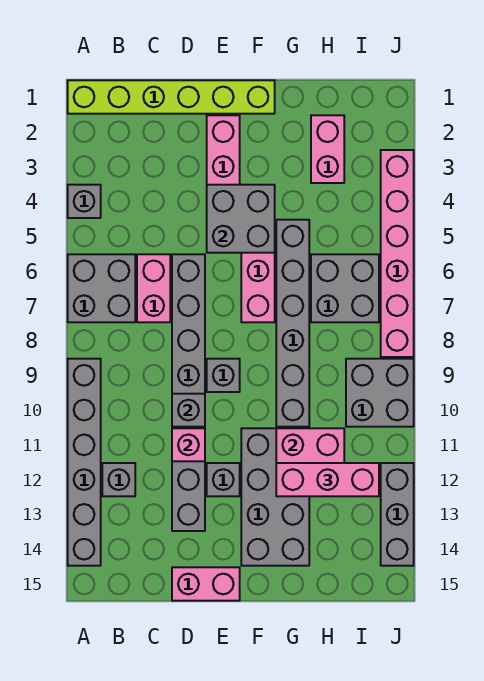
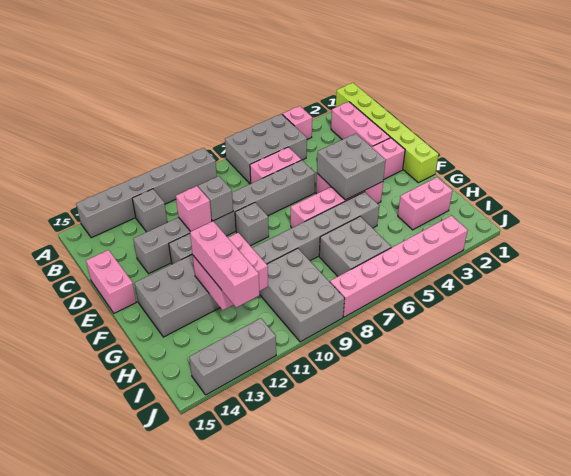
grey 1x1 brick [68,185,101,218] -> pink 1x1 brick [282,106,312,139]
grey 2x2 brick [68,254,135,322] -> grey 2x3 brick [225,114,307,184]
none -> pink 1x3 brick [331,102,390,147]
grey 2x2 brick [346,359,414,427] -> grey 2x3 brick [259,248,345,342]

